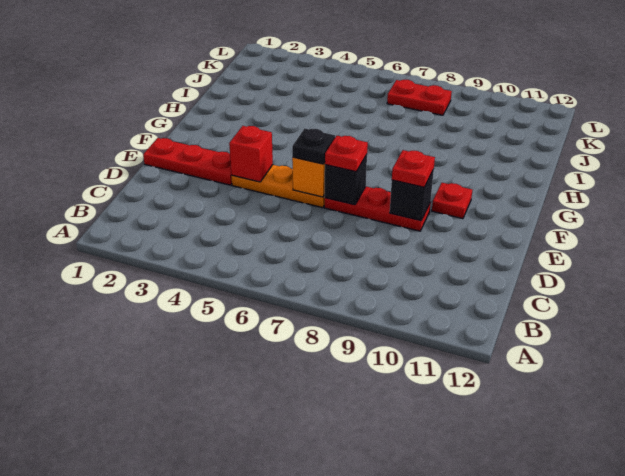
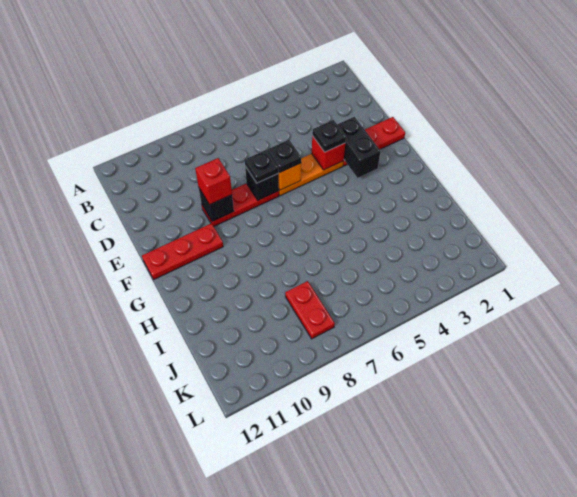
none -> black 1x2 brick [337,117,381,178]
none -> black 1x1 plate [312,120,346,152]
red 1x1 plate [325,136,368,172] -> black 1x1 plate [245,150,279,183]
red 1x1 plate [392,150,435,187] -> red 1x1 brick [195,158,232,205]
red 1x1 plate [432,183,472,219] -> red 1x3 plate [142,223,223,279]
red 1x2 plate [387,80,452,115] -> red 1x2 plate turned to [285,281,335,339]

